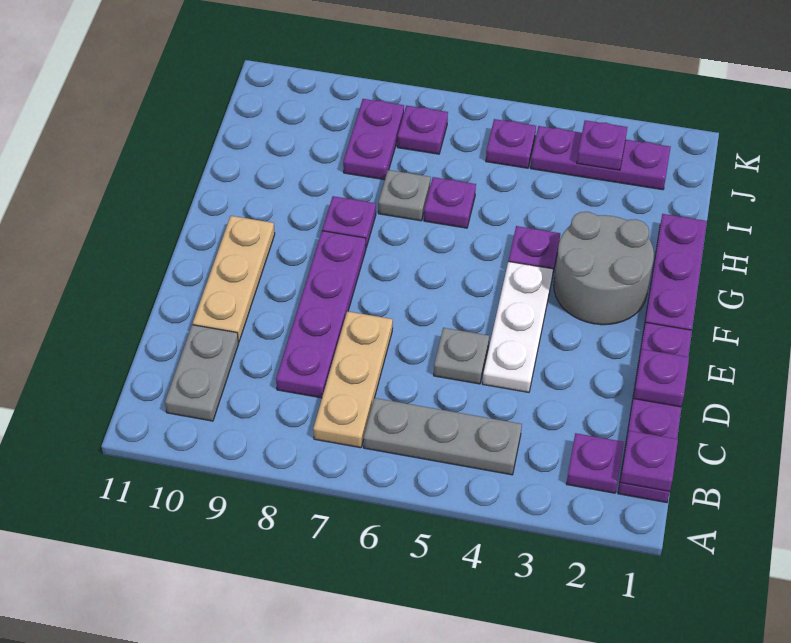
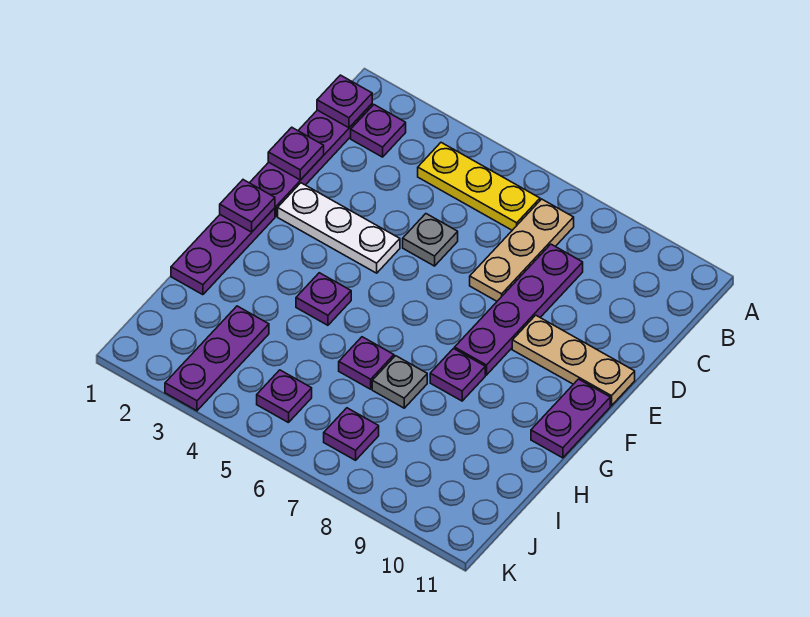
grey 1x3 plate [364,398,522,475] -> yellow 1x3 plate [418,143,540,230]
grey 1x2 plate [165,325,238,421] -> none
white 1x3 plate [483,262,553,392] -> white 1x3 plate turned to [278,183,400,273]
tan 1x3 plate [193,216,275,342] -> tan 1x3 plate turned to [512,315,635,406]
grey 2x2 round brick [554,212,654,325] -> none
purple 1x2 plate [343,99,404,180] -> purple 1x2 plate moved to [531,379,610,458]
purple 1x3 plate [530,126,671,190] -> purple 1x3 plate turned to [165,306,269,411]
purple 1x1 plate [577,120,627,170] -> purple 1x1 plate moved to [220,180,275,232]

